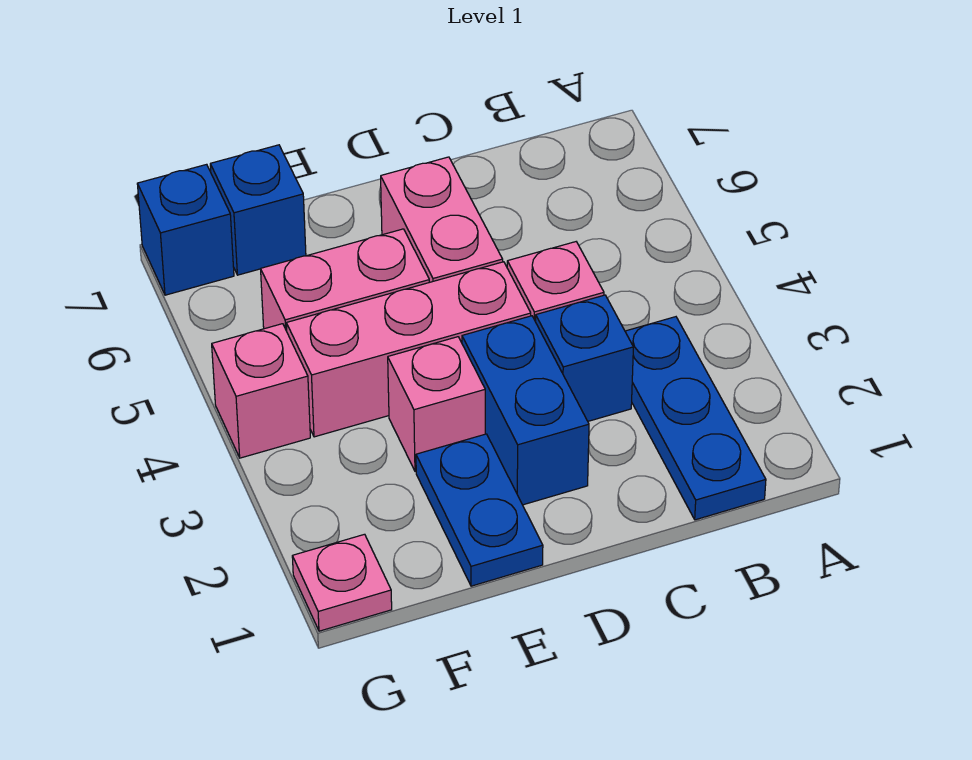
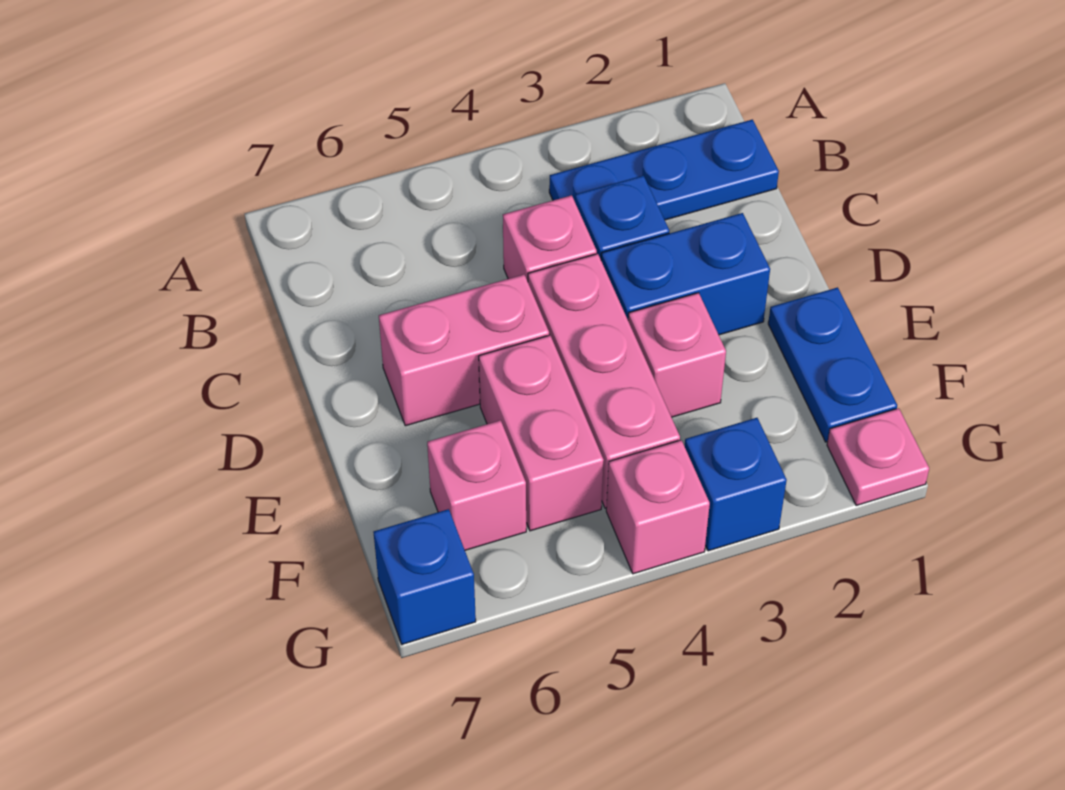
blue 1x2 plate [416,434,543,586] -> blue 1x2 plate turned to [768,287,897,442]
none -> pink 1x1 brick [427,420,526,550]
blue 1x1 brick [210,145,306,275] -> blue 1x1 brick moved to [685,418,787,551]

